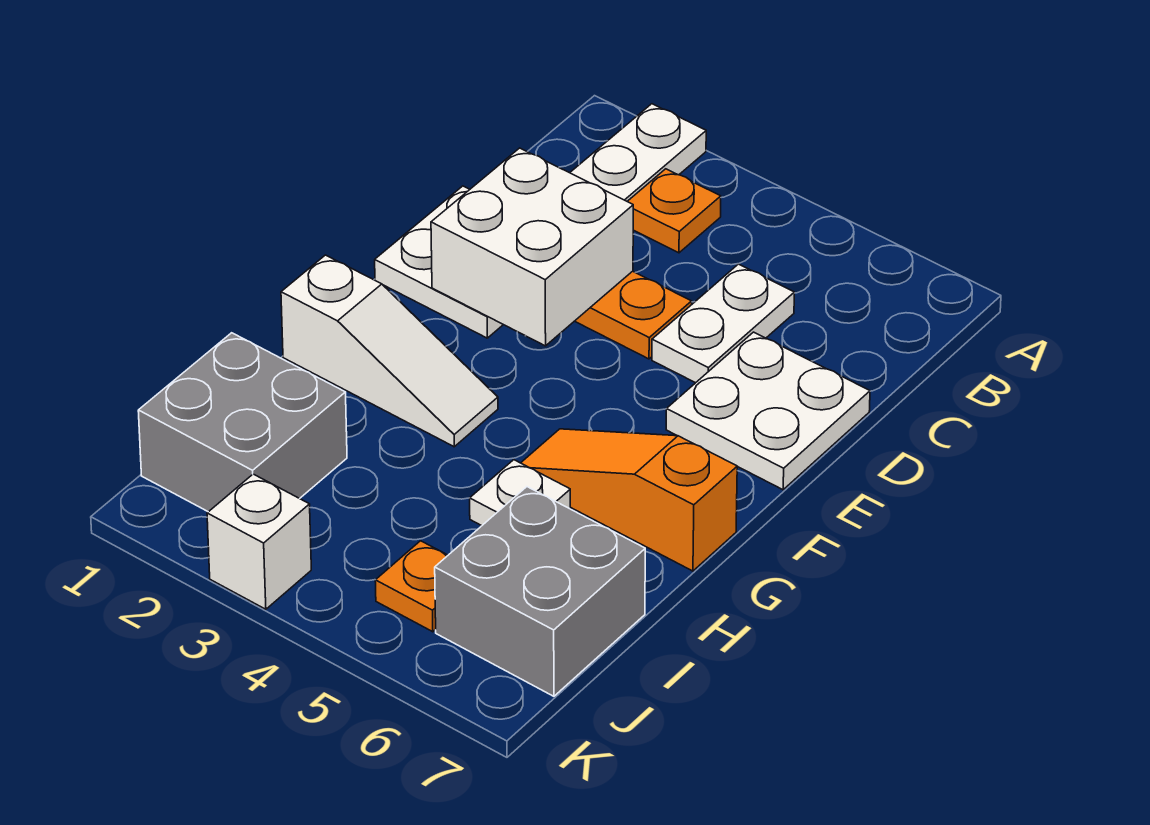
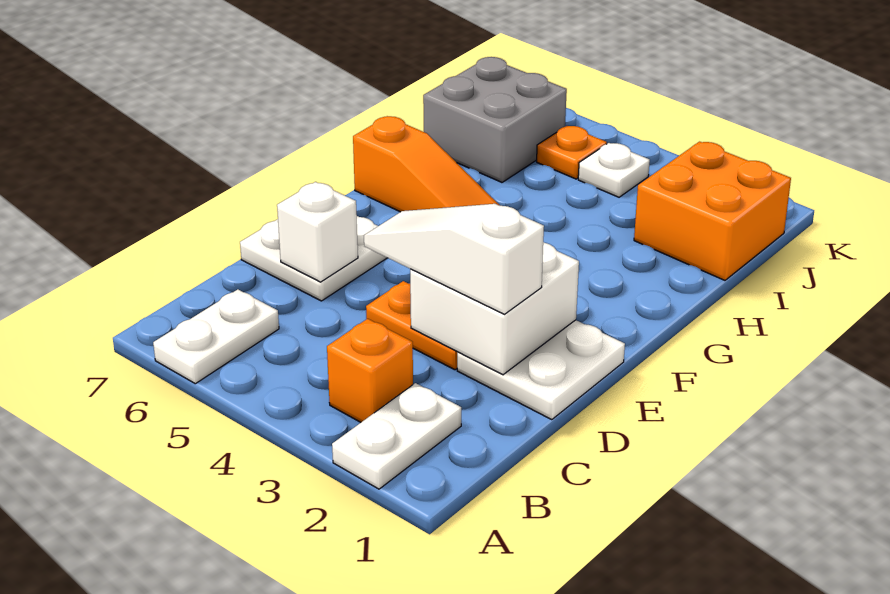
orange 1x1 plate [627,169,721,253] -> orange 1x1 brick [327,319,413,422]
white 1x2 plate [652,264,794,383] -> white 1x2 plate moved to [153,289,279,384]
white 1x3 slope [281,255,498,447] -> white 1x3 slope moved to [364,204,544,314]
white 1x1 plate [470,460,570,526] -> white 1x1 plate moved to [578,143,650,197]
grey 2x2 brick [138,333,347,512] -> orange 2x2 brick [634,142,791,280]
white 1x1 brick [207,474,311,609] -> white 1x1 brick moved to [277,182,358,282]

